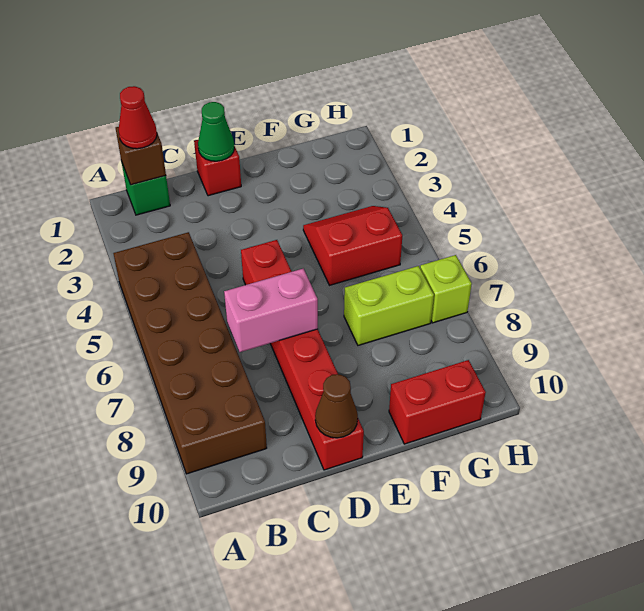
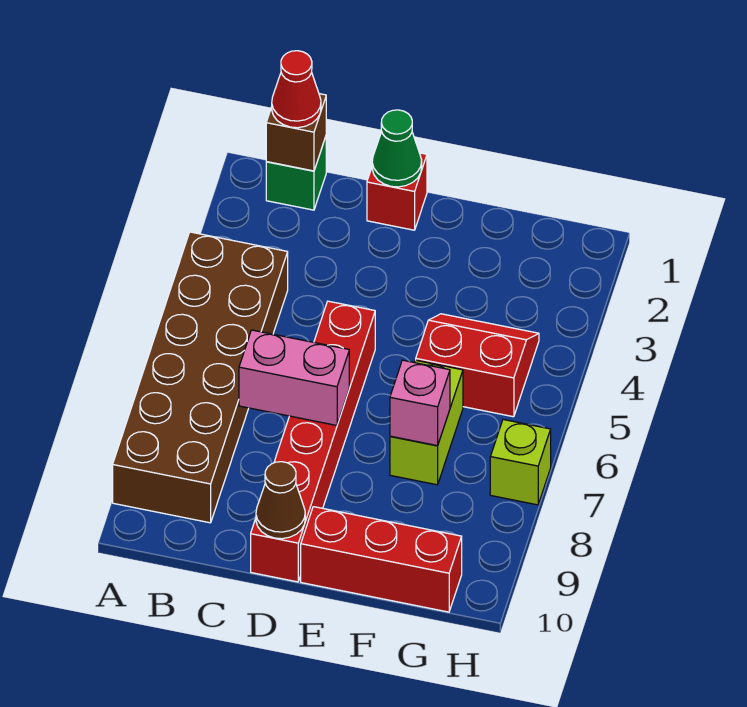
lime 1x2 brick [344,266,434,345] -> lime 1x2 brick turned to [390,360,463,485]
none -> pink 1x1 brick [390,360,450,446]
red 1x2 brick [389,360,486,444] -> red 1x3 brick [301,507,462,612]

